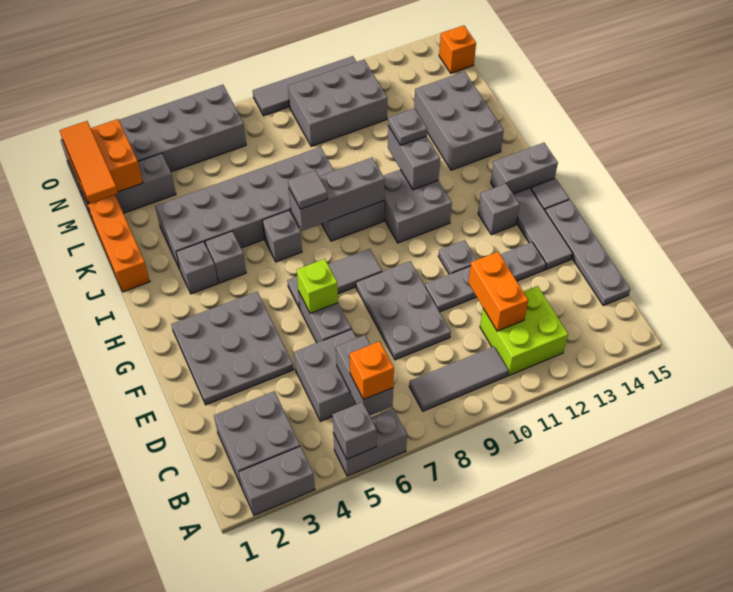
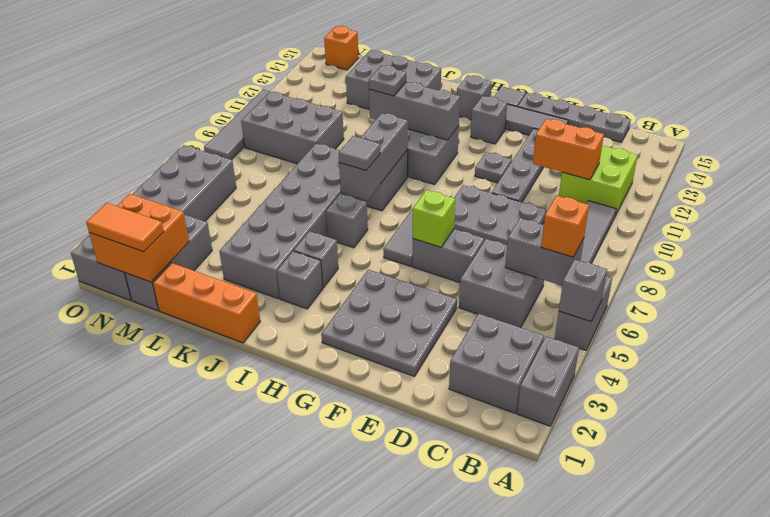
grey 1x2 brick [491,143,558,194] -> grey 1x1 brick [457,75,492,120]
grey 1x2 brick [388,126,440,190] -> grey 1x3 brick [369,82,460,140]
orange 1x3 tile [60,121,118,203] -> orange 1x2 tile [86,203,164,252]
grey 2x3 brick [288,60,387,146] -> grey 2x3 brick turned to [241,92,344,164]

